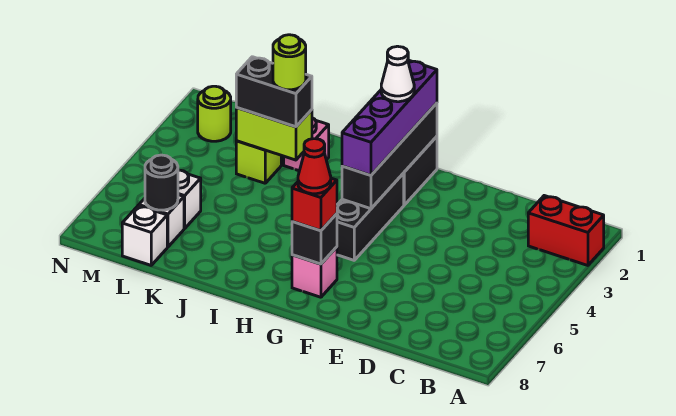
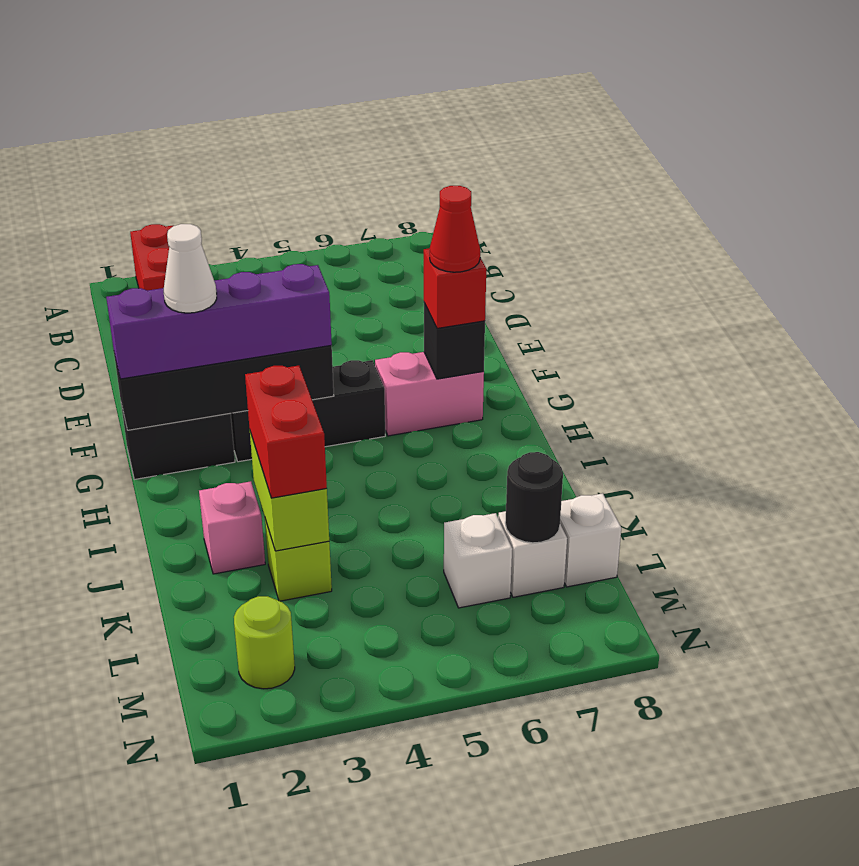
pink 1x1 brick [292,247,337,297] -> pink 1x2 brick [375,352,484,436]
black 1x2 brick [236,57,312,127] -> red 1x2 brick [245,366,327,498]
lime 1x1 round brick [273,35,306,90] -> none

